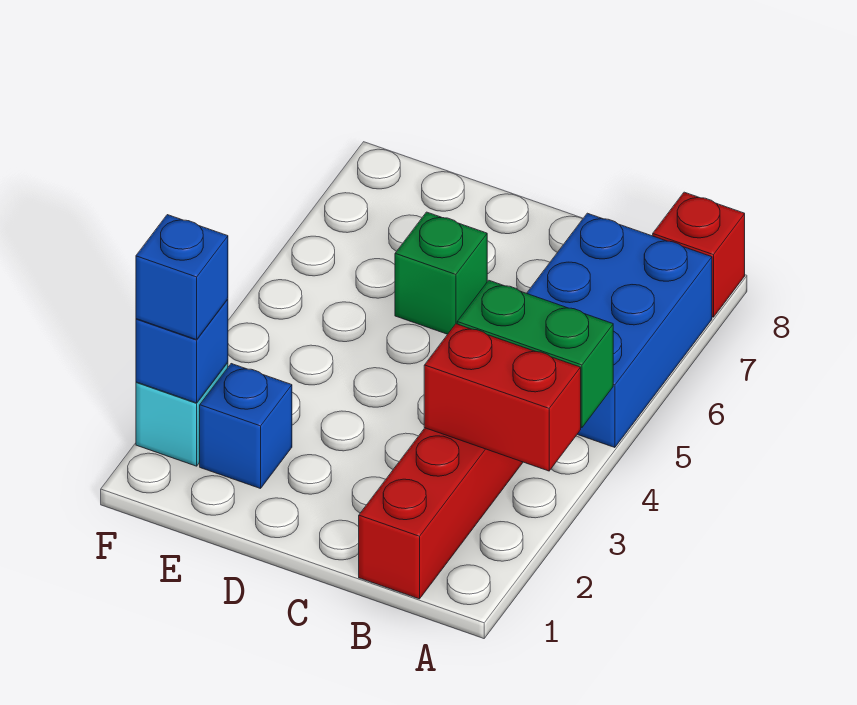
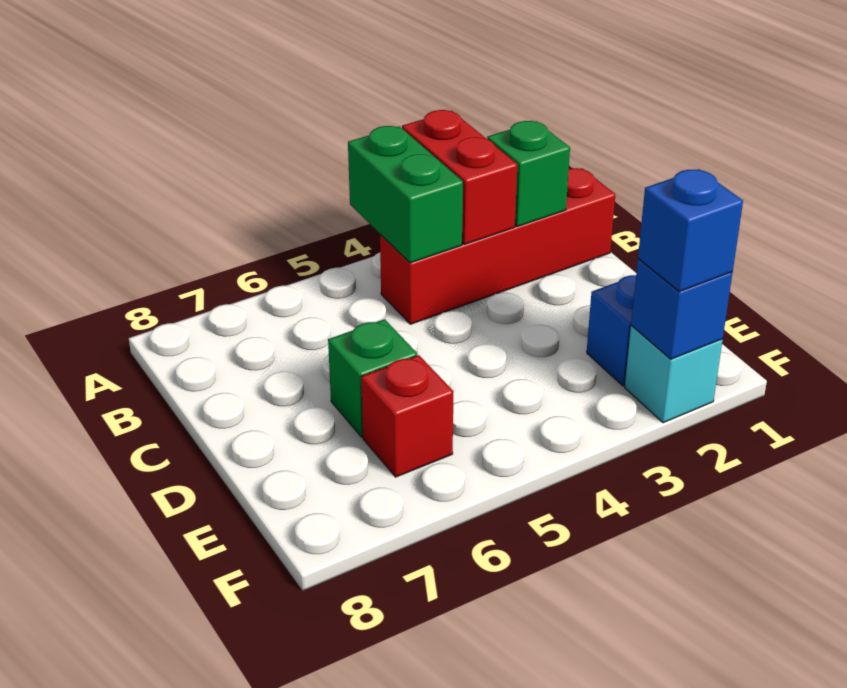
blue 2x3 brick [527,213,712,448] -> none
red 1x1 brick [653,192,745,317] -> red 1x1 brick moved to [361,355,454,477]
none -> green 1x1 brick [487,121,570,227]

